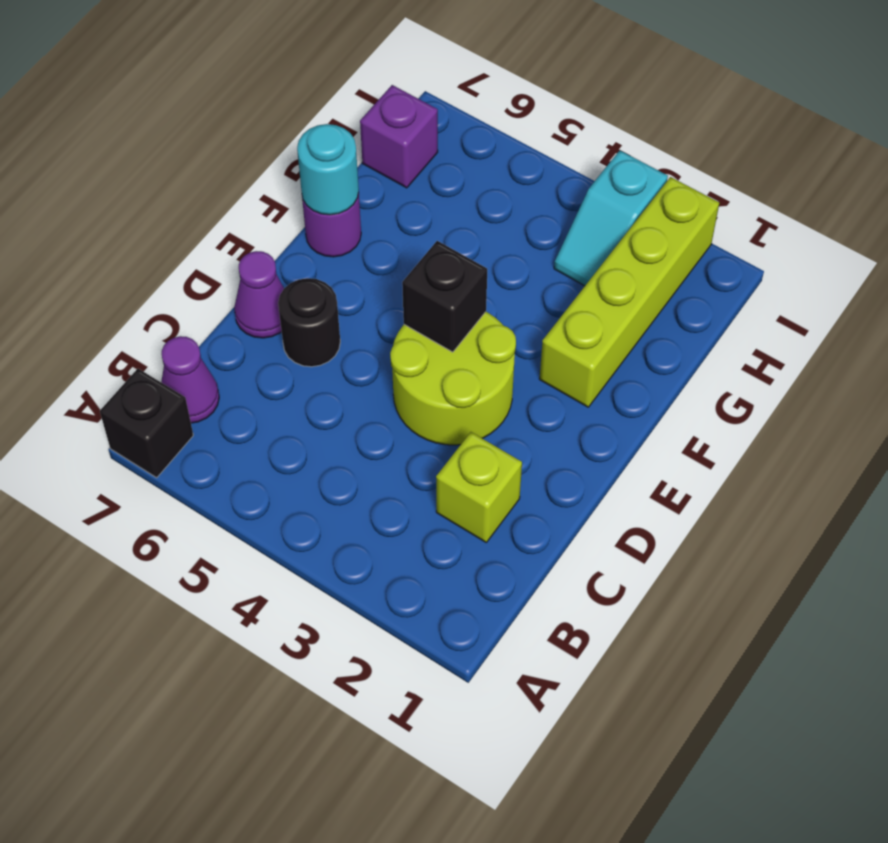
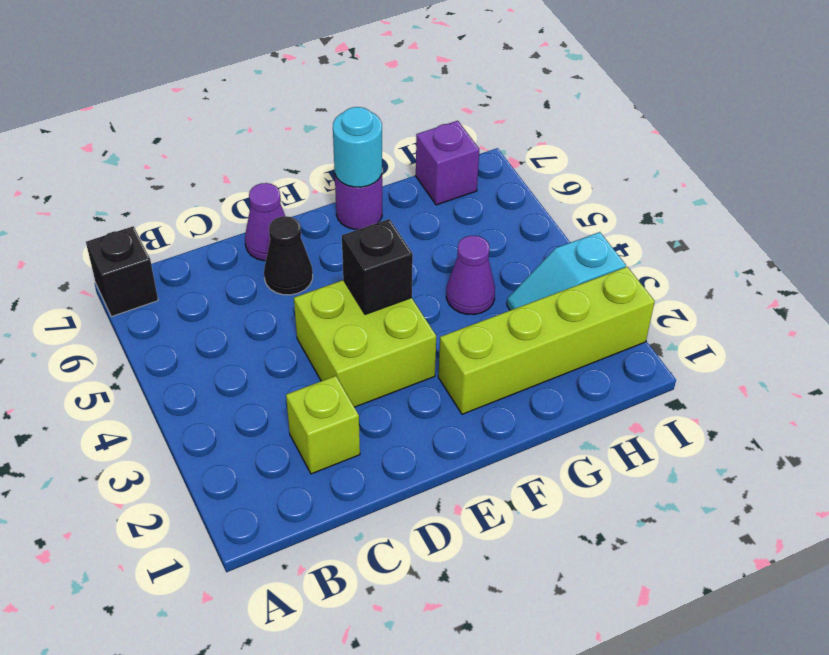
purple 1x1 cone [161,336,219,423] -> purple 1x1 cone moved to [446,236,495,314]
lime 2x2 round brick [390,312,516,445] -> lime 2x2 brick [294,280,436,407]
black 1x1 round brick [278,278,340,367] -> black 1x1 cone [264,216,313,295]

